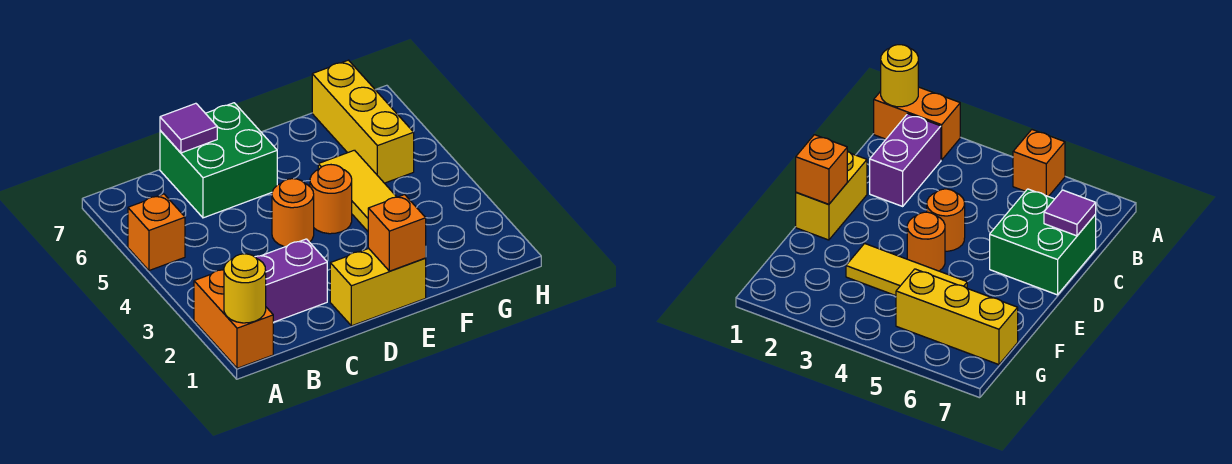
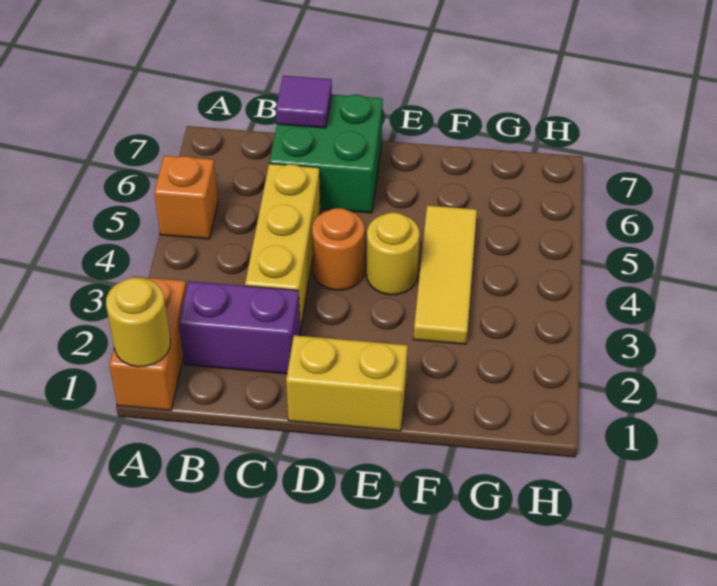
orange 1x1 brick [368,195,426,271] -> none
orange 1x1 round brick [310,165,352,234] -> yellow 1x1 round brick [367,213,420,295]
yellow 1x3 brick [312,60,414,183] -> yellow 1x3 brick moved to [245,164,320,330]

